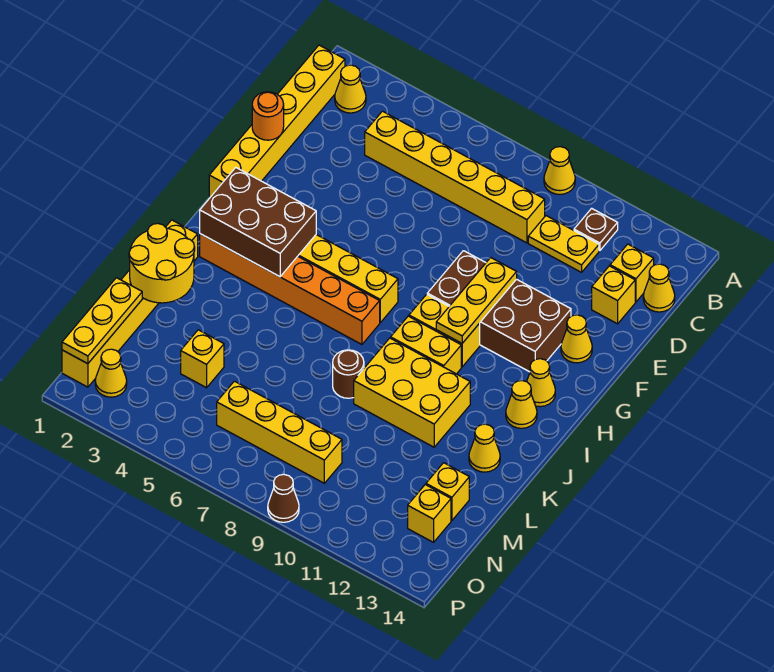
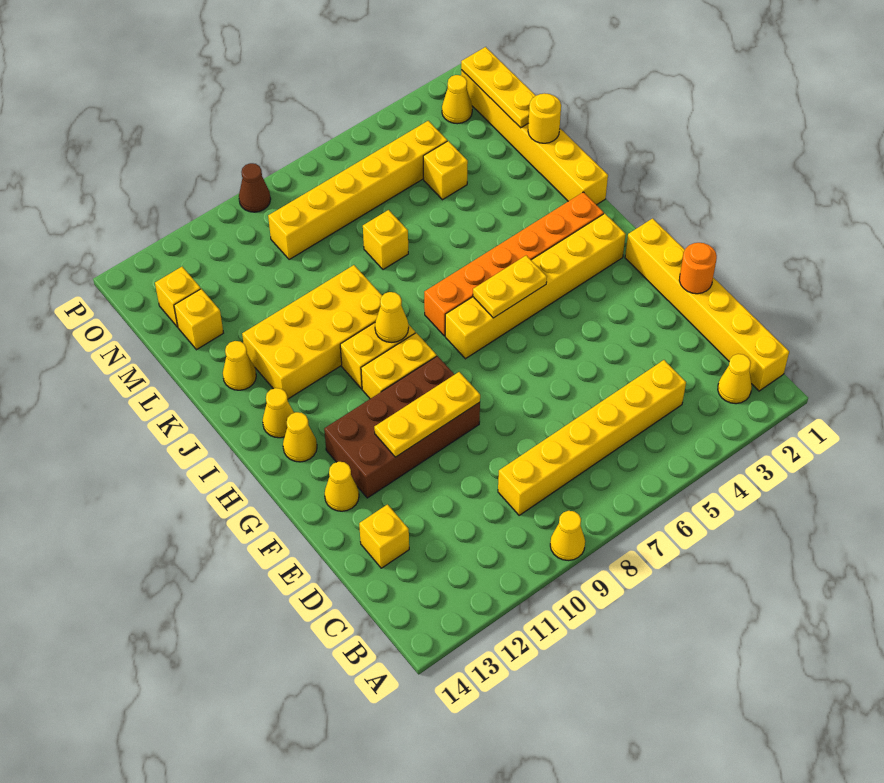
brown 1x1 plate [574,208,618,251] -> none
yellow 1x2 plate [528,216,599,272] -> yellow 1x2 plate moved to [473,255,547,318]
yellow 1x1 brick [610,244,654,302] -> yellow 1x1 brick moved to [363,210,408,270]
yellow 1x1 cone [643,264,675,312] -> yellow 1x1 cone moved to [375,292,409,342]
yellow 1x3 plate [436,258,517,343] -> yellow 1x3 plate turned to [374,372,480,457]
brown 2x3 brick [200,168,316,277] -> none
yellow 2x3 brick [354,338,470,447] -> yellow 2x4 brick [242,265,382,399]
yellow 2x2 round brick [129,224,195,303] -> yellow 1x1 round brick [528,93,561,143]
brown 1x1 round brick [333,350,364,398] -> none
yellow 1x4 brick [217,381,342,483] -> yellow 1x6 brick [268,121,447,260]

